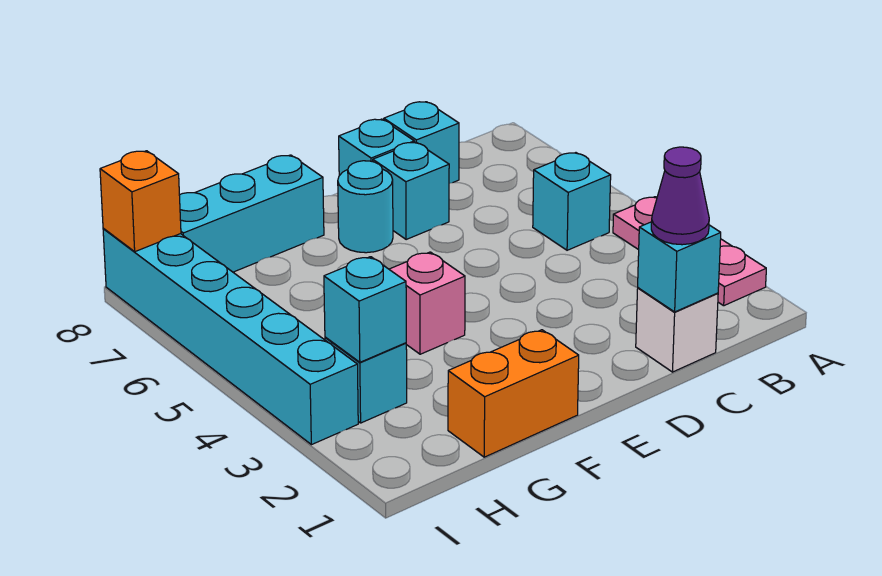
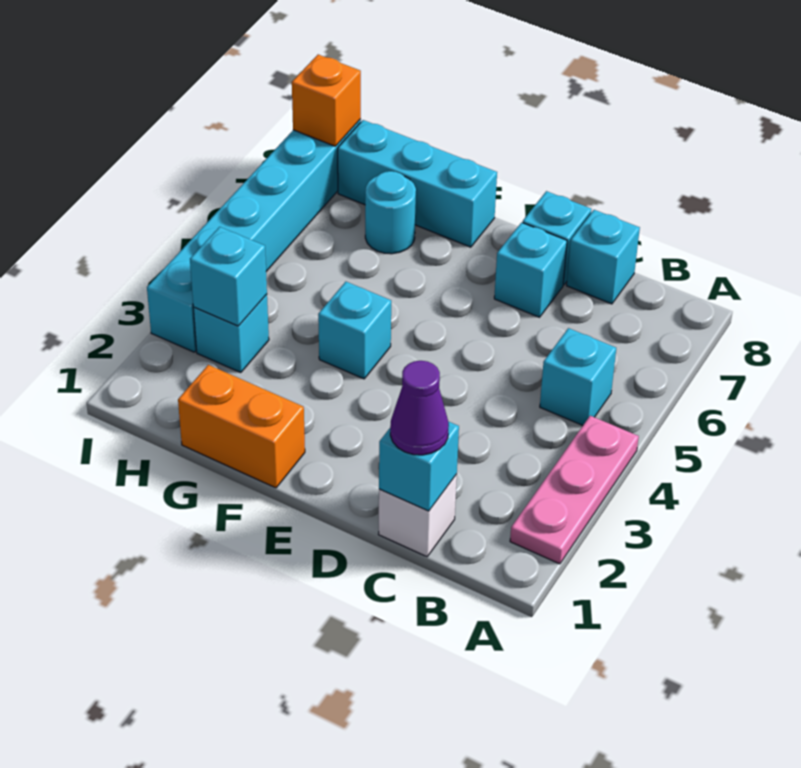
cyan 1x1 round brick [338,161,393,253] -> cyan 1x1 round brick moved to [365,171,416,254]
pink 1x1 brick [389,252,465,354] -> cyan 1x1 brick [318,282,391,379]

